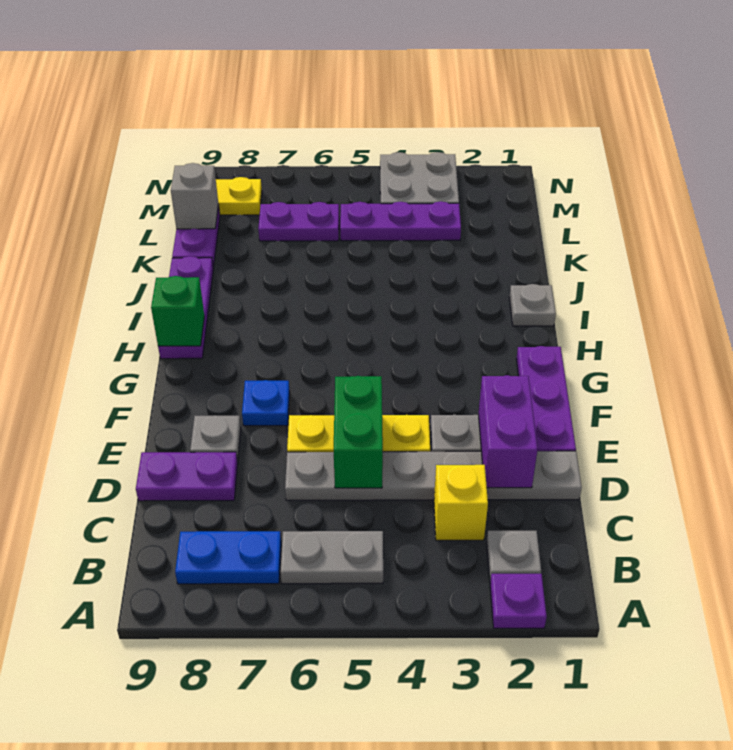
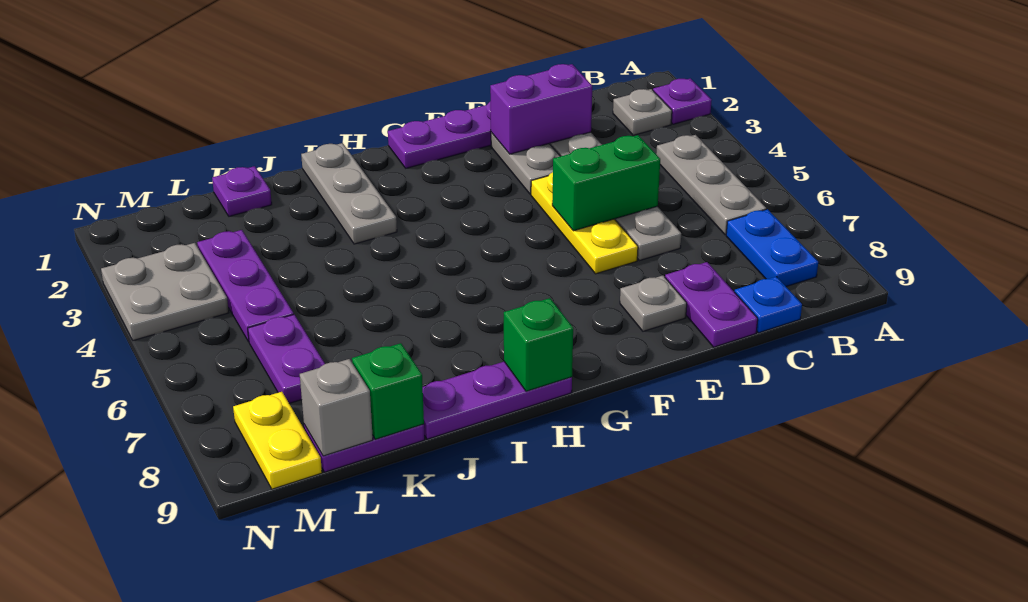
grey 1x2 plate [281,531,383,584] -> grey 1x3 plate [656,135,766,235]
yellow 1x1 brick [434,465,488,540] -> none
blue 1x1 plate [242,380,290,426] -> blue 1x1 plate moved to [735,277,802,333]
grey 1x1 plate [509,284,556,326] -> grey 1x3 plate [301,143,397,244]
none -> purple 1x1 plate [212,166,272,216]
none -> green 1x1 brick [352,343,424,439]

